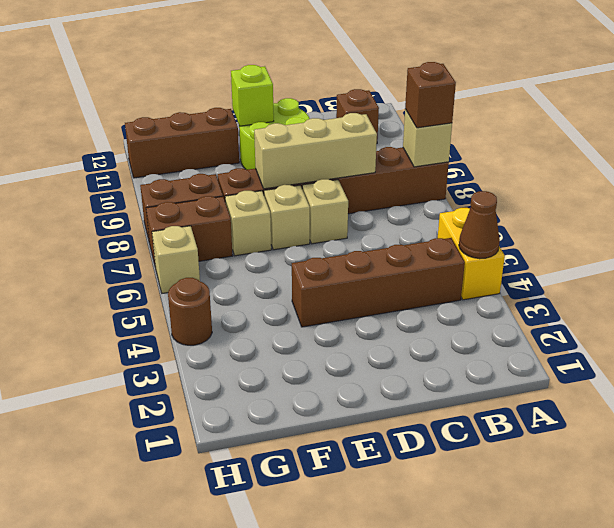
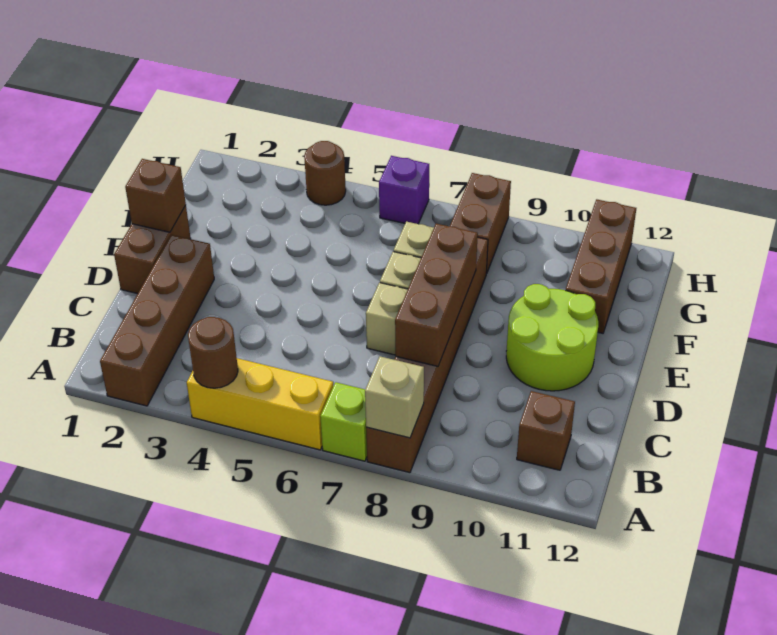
yellow 1x2 brick [438,208,505,300] -> yellow 1x3 brick [187,358,333,450]
brown 1x1 cone [459,191,500,259] -> brown 1x1 round brick [188,317,238,388]
brown 1x1 brick [405,62,456,128] -> brown 1x1 brick moved to [125,159,186,232]
brown 1x4 brick [292,238,465,327] -> brown 1x4 brick moved to [100,235,214,406]
tan 1x3 brick [254,113,377,189] -> brown 1x3 brick [395,224,478,366]
lime 1x1 brick [231,65,274,126] -> lime 1x1 brick moved to [320,382,367,461]
brown 1x2 brick [146,196,232,268] -> brown 1x2 brick moved to [114,205,191,294]
tan 1x1 brick [152,226,200,293] -> purple 1x1 brick [379,156,429,224]

